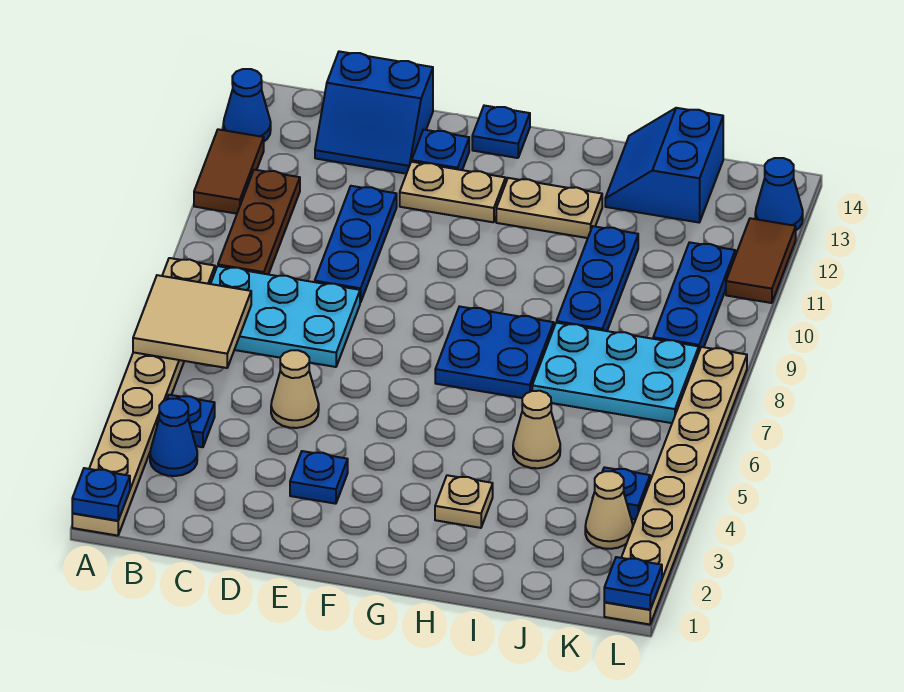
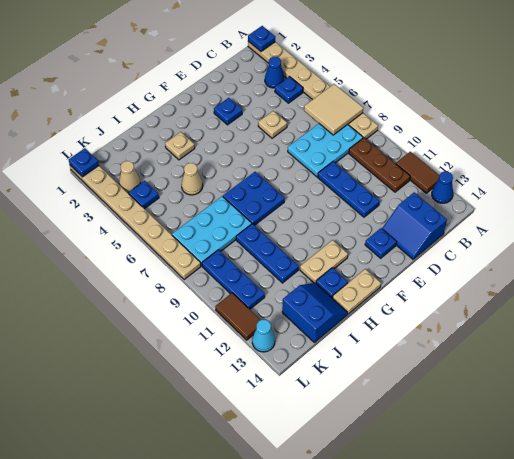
blue 2x2 slope [315,51,433,174] -> blue 2x2 slope turned to [382,192,447,259]
tan 1x1 cone [271,350,319,428] -> tan 1x1 plate [258,111,287,138]
tan 1x2 plate [400,162,506,222] -> tan 1x2 plate moved to [333,269,381,314]
blue 1x1 plate [472,106,530,158] -> blue 1x1 plate moved to [316,268,348,299]
blue 1x1 cone [755,158,803,230] -> cyan 1x1 cone [252,320,275,352]

